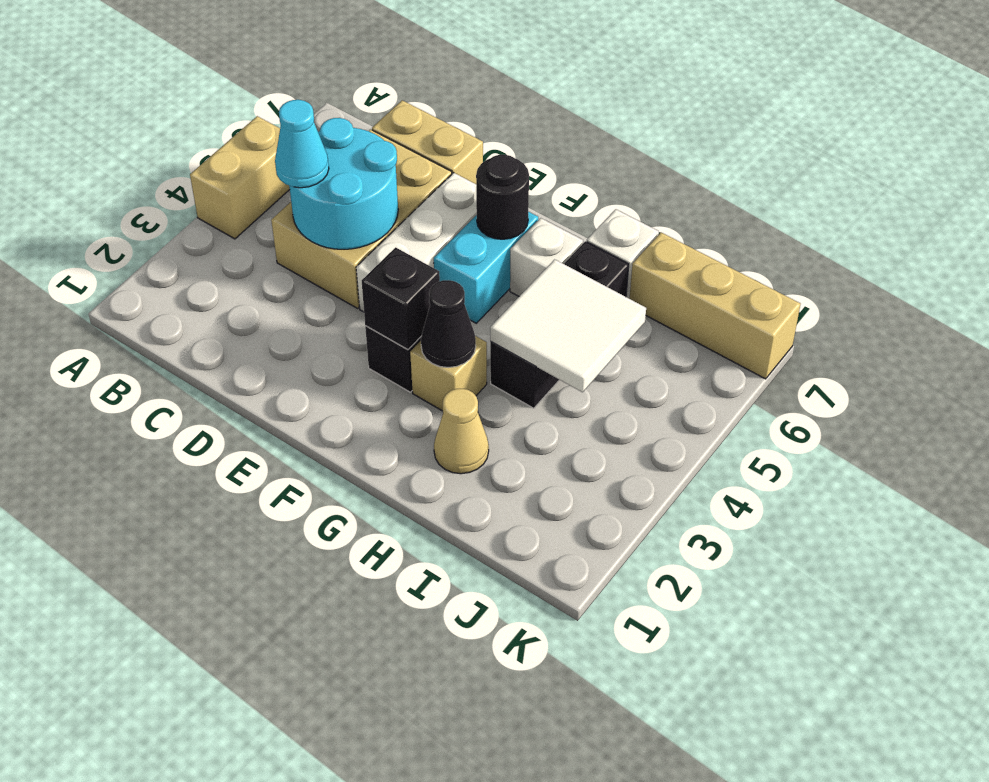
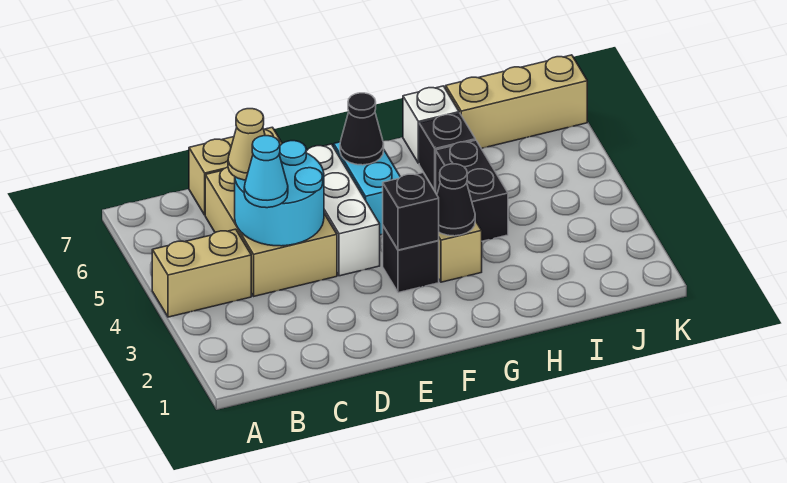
tan 1x2 brick [190,116,290,239] -> tan 1x2 brick turned to [152,229,251,317]
black 1x1 round brick [476,155,529,239] -> black 1x1 cone [340,93,384,165]
white 1x1 brick [510,218,583,296] -> none
tan 1x1 cone [434,389,489,474] -> tan 1x1 cone moved to [228,109,265,180]
white 2x2 tile [490,259,646,392] -> none

